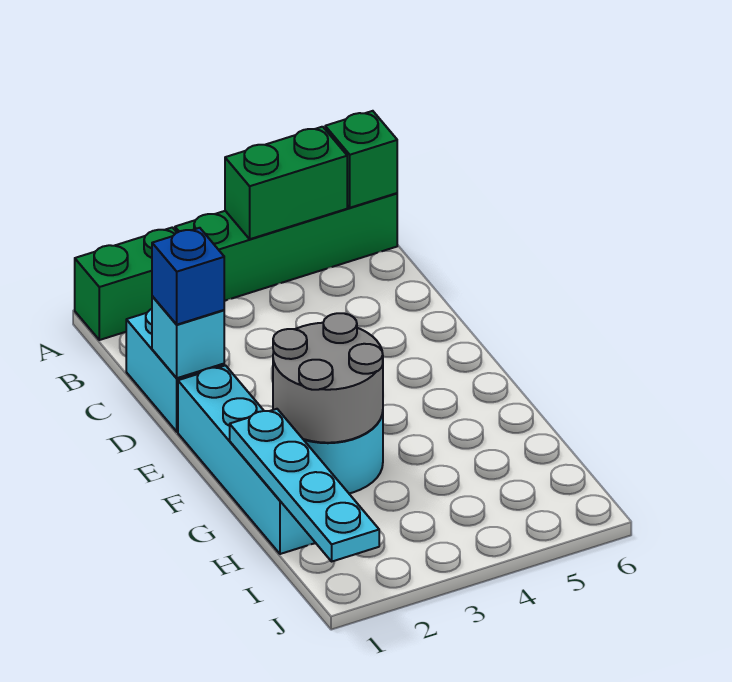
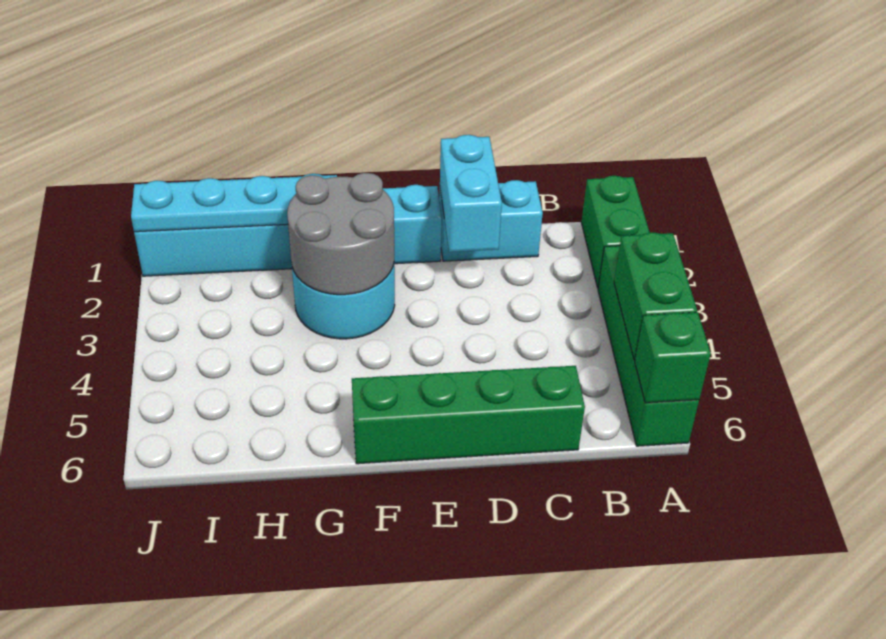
none -> green 1x4 brick [352,366,585,464]
cyan 1x1 brick [152,296,224,378] -> cyan 1x2 brick [440,135,502,252]
blue 1x1 brick [152,228,224,325] -> none
cyan 1x4 brick [178,366,315,554] -> cyan 1x6 brick [134,185,442,276]

